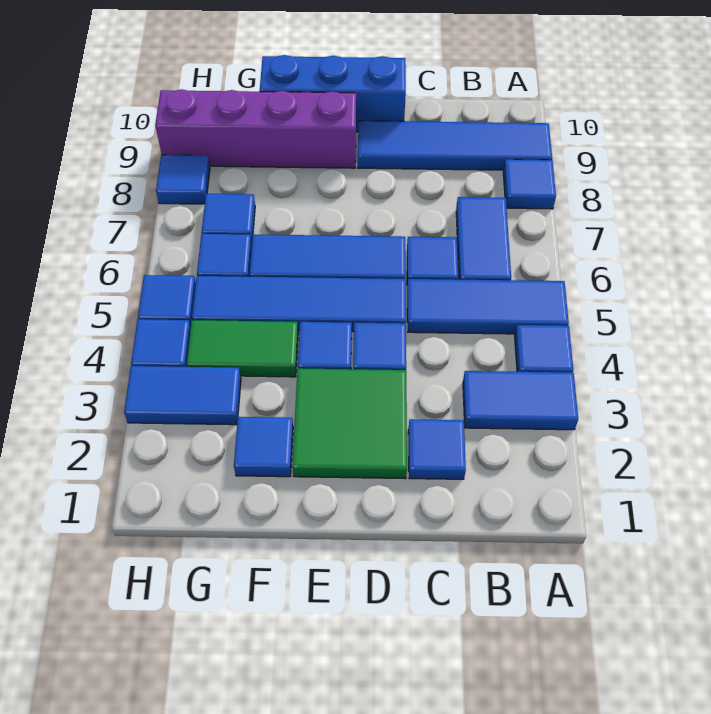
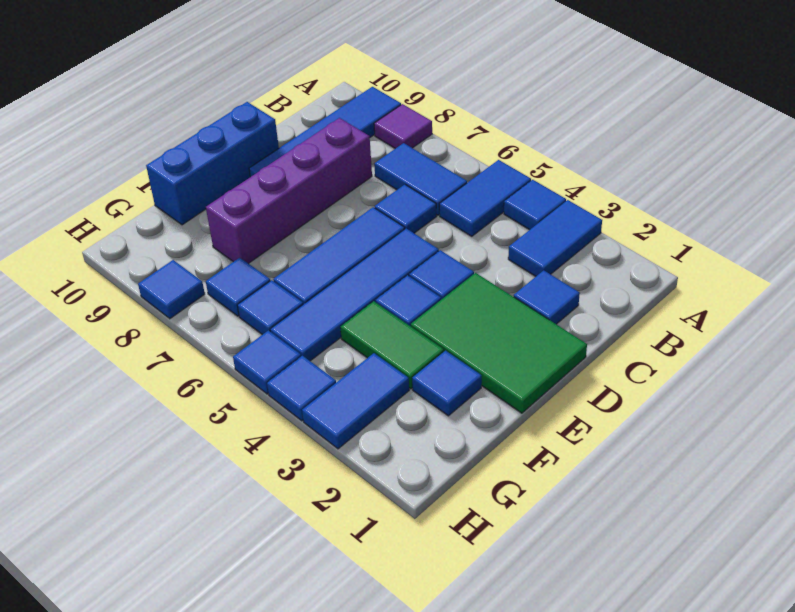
blue 1x3 tile [407,279,569,334] -> blue 1x2 tile [439,160,531,236]
blue 1x1 tile [503,159,556,209] -> purple 1x1 tile [374,104,432,149]
green 2x2 tile [292,368,407,479] -> green 2x3 tile [411,273,587,413]
purple 1x4 brick [155,89,356,168] -> purple 1x4 brick moved to [206,118,372,264]
green 1x2 tile [187,320,298,377] -> green 1x2 tile turned to [340,301,444,389]

